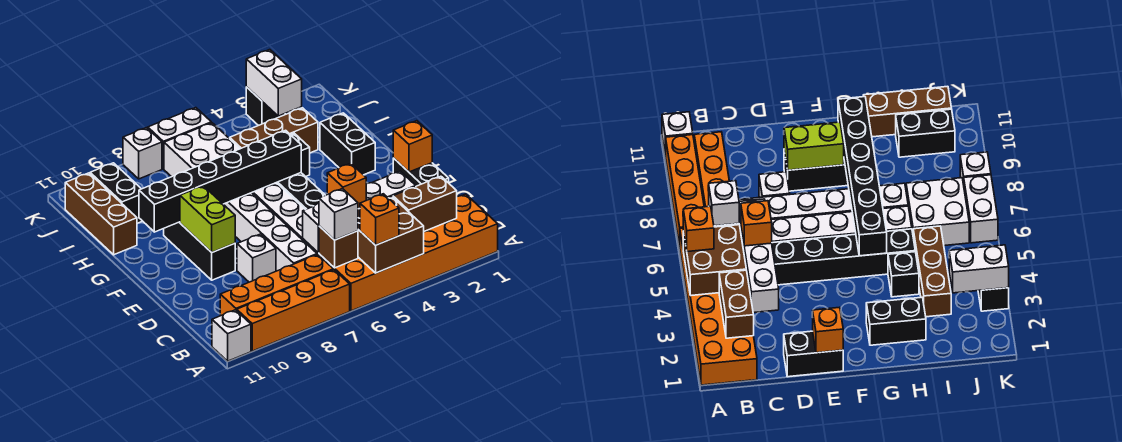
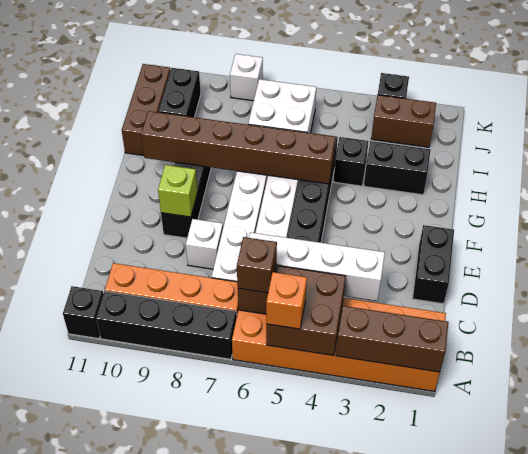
orange 1x4 brick [237,270,350,351] -> black 1x4 brick [96,291,237,359]
white 1x1 brick [212,310,251,361] -> black 1x1 brick [63,286,103,339]
brown 1x2 brick [393,176,457,232] -> brown 1x2 brick moved to [371,95,436,147]
white 1x1 brick [319,189,358,240] -> brown 1x1 brick [237,237,277,293]
orange 1x1 brick [327,163,366,209] -> none
orange 1x1 brick [393,121,432,172] -> none
lime 1x2 brick [180,186,235,252] -> lime 1x1 brick [158,165,197,217]
black 1x2 brick [320,113,375,175] -> black 1x2 brick turned to [364,141,431,195]
black 1x6 brick [139,130,301,232] -> brown 1x6 brick [141,111,335,184]
brown 1x3 brick [230,108,318,153] -> brown 1x3 brick moved to [336,306,448,372]
white 1x2 brick [246,50,302,116] -> none
white 1x2 brick [148,108,211,169] -> none

